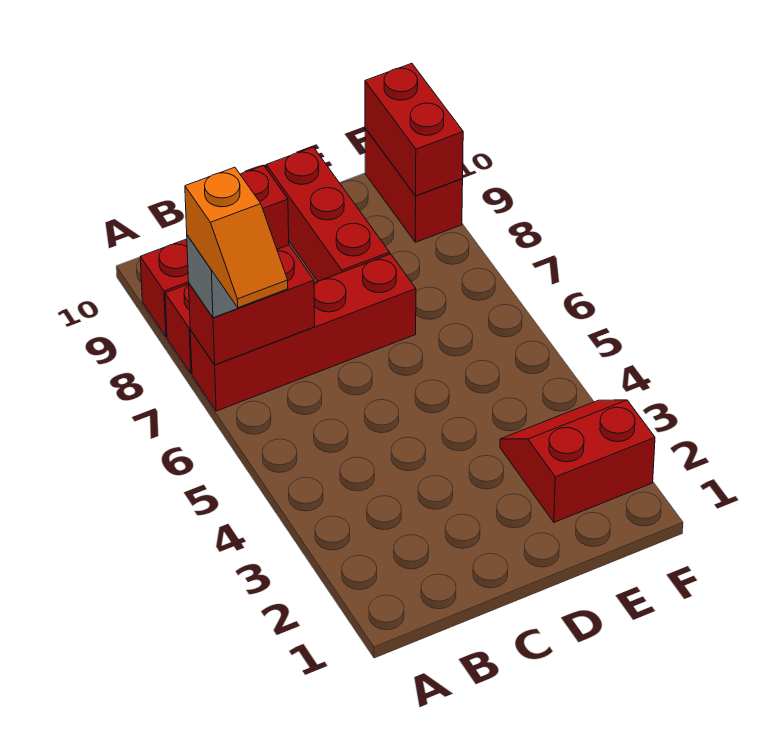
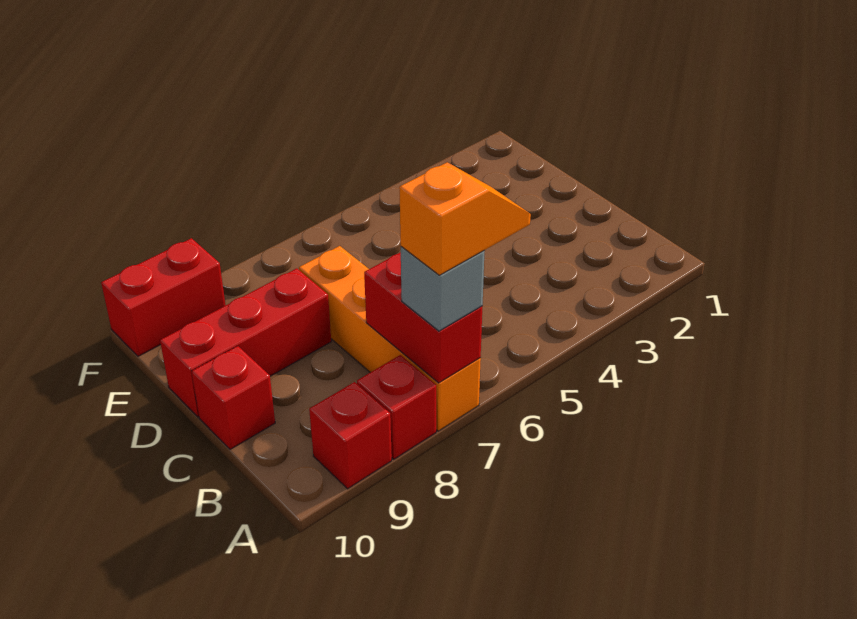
red 1x4 brick [190,254,416,411] -> orange 1x4 brick [299,246,481,431]
red 2x2 slope [500,400,655,522] -> none
red 1x2 brick [365,63,463,196] -> none

